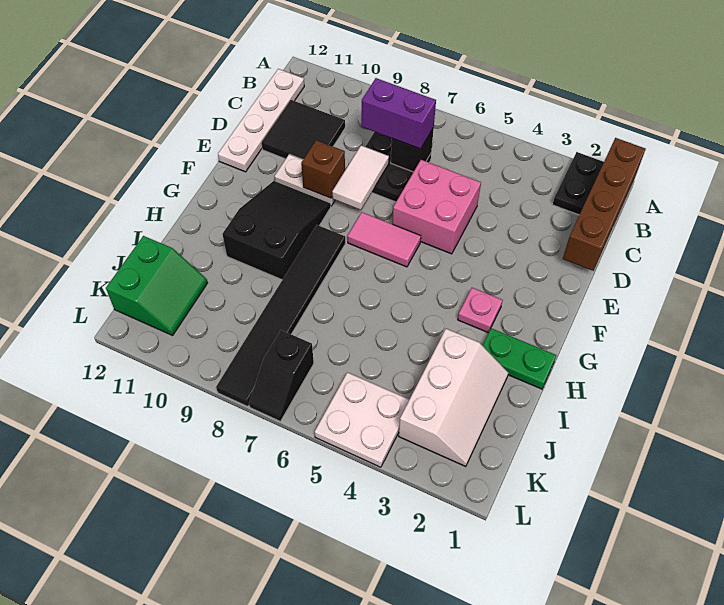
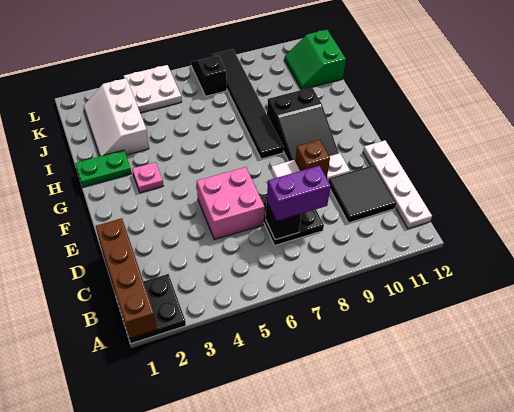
pink 1x2 tile [348,212,421,267] -> none

